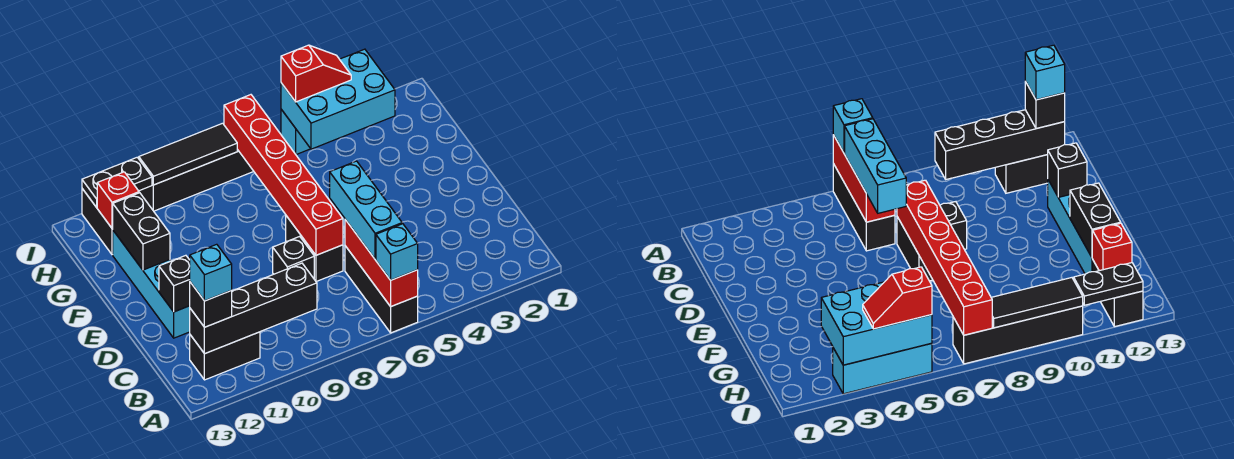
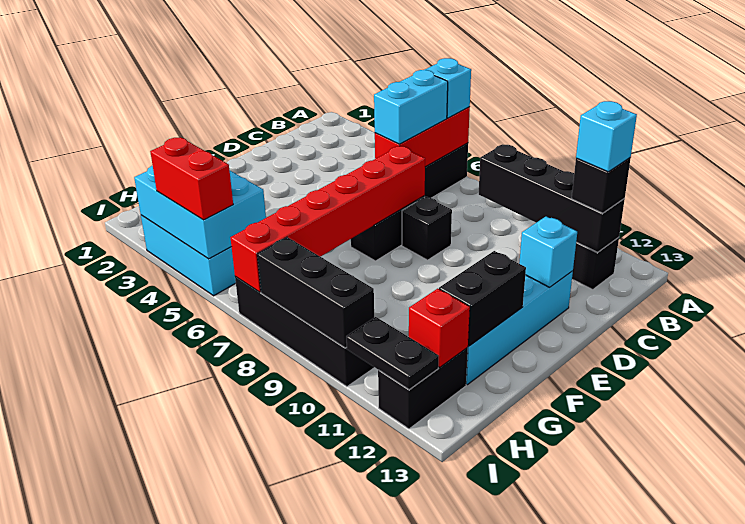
cyan 1x3 brick [330,161,402,259] -> cyan 1x2 brick [374,70,448,144]
black 1x1 brick [159,255,190,312] -> cyan 1x1 brick [519,217,577,287]
red 1x2 slope [281,45,351,102] -> red 1x2 brick [150,137,233,220]
black 1x3 tile [139,123,237,185] -> black 1x3 brick [257,237,374,348]

